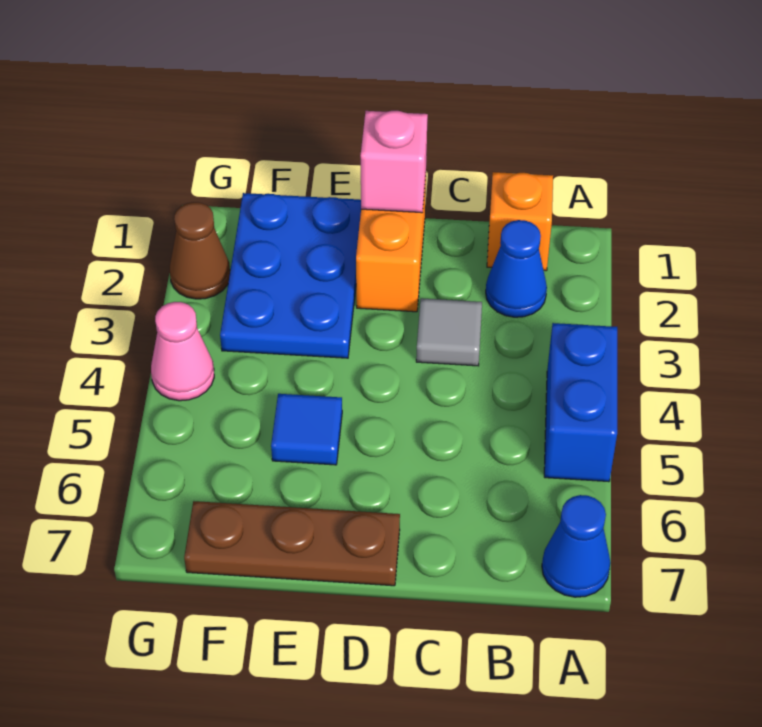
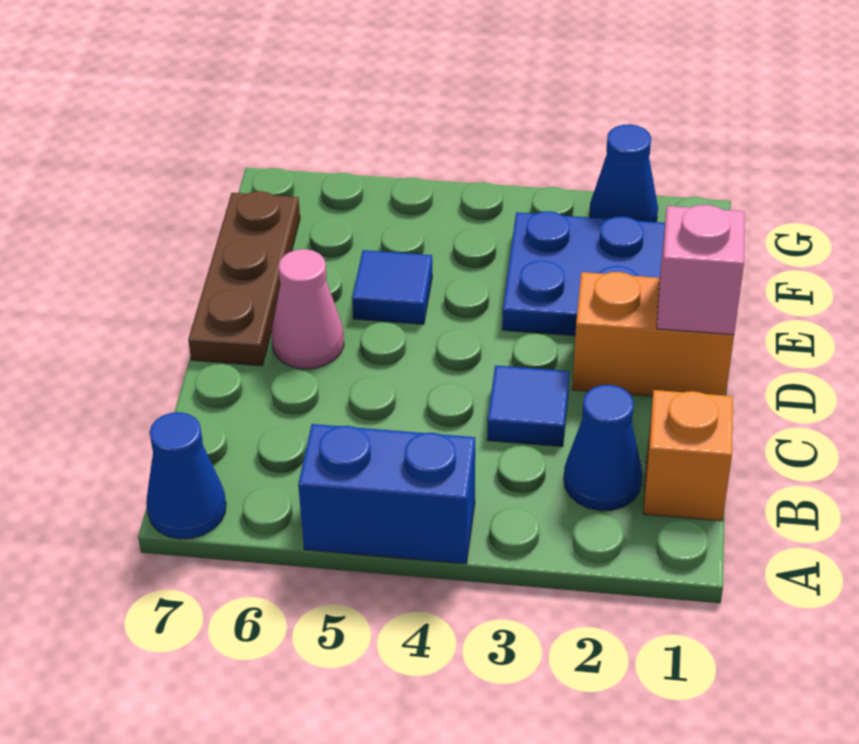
grey 1x1 tile [416,298,482,366] -> blue 1x1 tile [487,365,570,447]
brown 1x1 cone [170,202,230,299] -> blue 1x1 cone [589,124,658,222]
pink 1x1 cone [151,302,214,401] -> pink 1x1 cone moved to [271,249,344,369]

